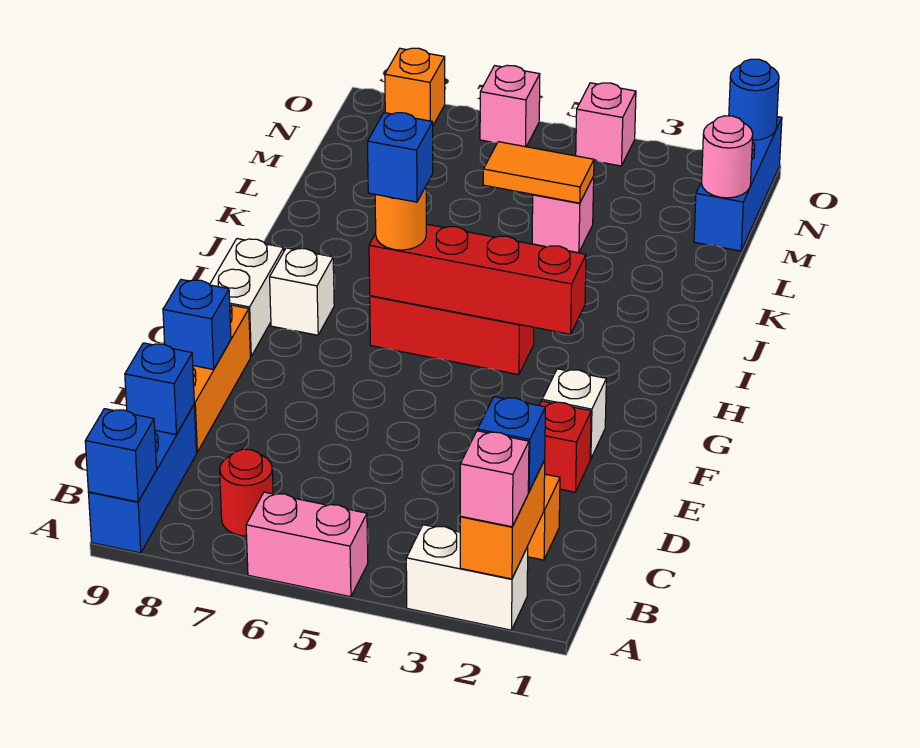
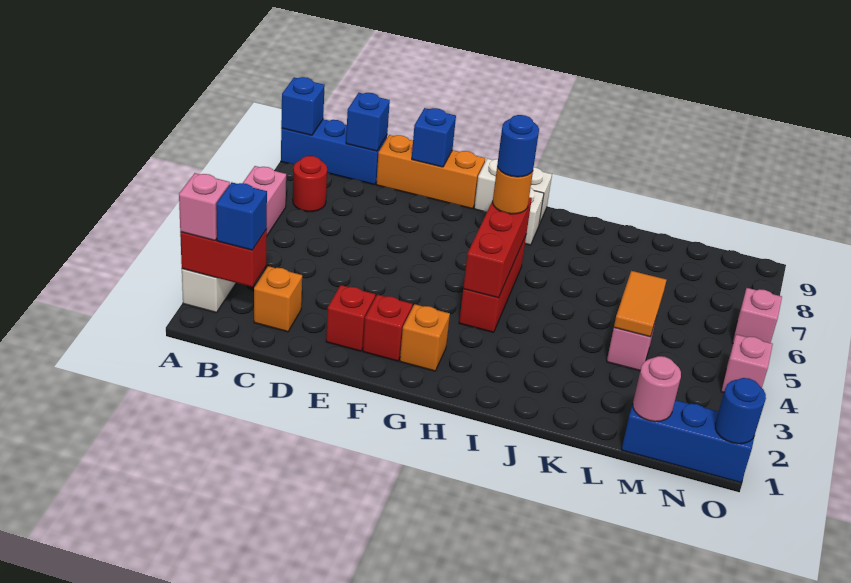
orange 1x2 brick [460,460,545,579] -> red 1x2 brick [180,229,267,287]
white 1x1 brick [542,369,606,459] -> red 1x1 brick [363,295,412,361]
red 1x4 brick [369,224,586,334] -> red 1x3 brick [463,197,532,298]
blue 1x1 brick [368,113,433,202] -> blue 1x1 round brick [497,115,539,177]
orange 1x1 brick [385,48,445,125] -> orange 1x1 brick moved to [400,304,450,371]

